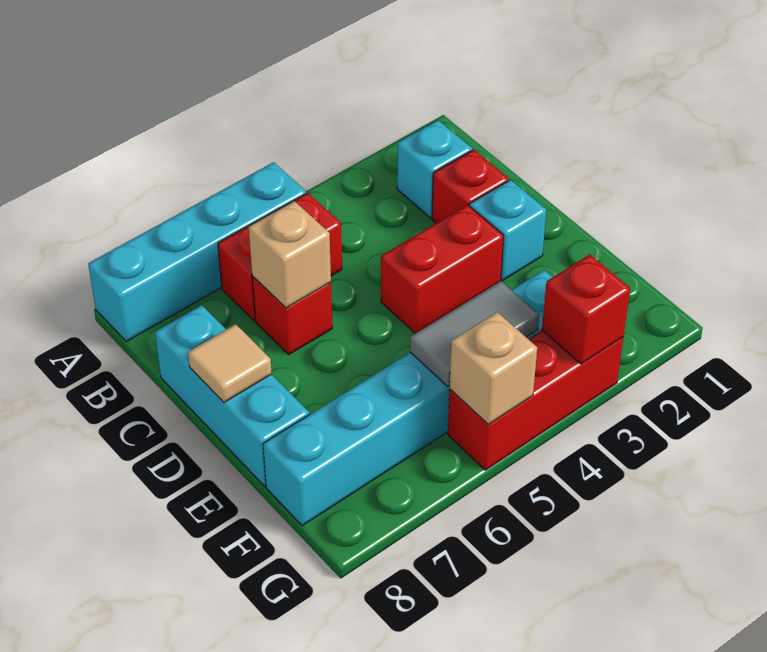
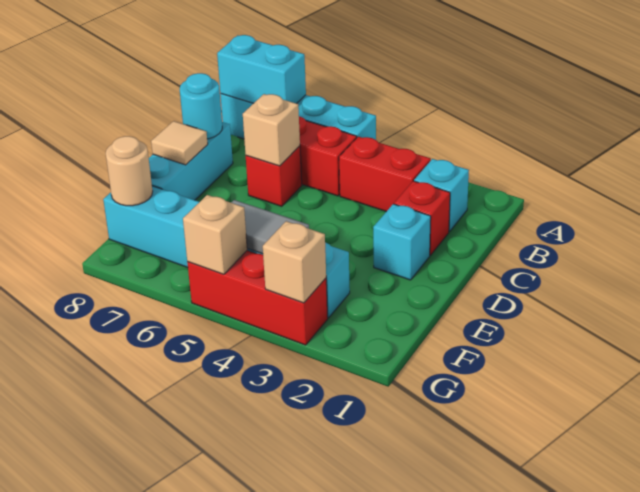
none -> cyan 1x2 brick [217,35,306,104]
none -> cyan 1x1 round brick [180,73,222,139]
red 1x2 brick [381,205,504,333] -> red 1x2 brick moved to [339,137,431,212]
none -> tan 1x1 round brick [106,136,153,206]
red 1x1 brick [542,255,630,364] -> tan 1x1 brick [263,221,326,303]

